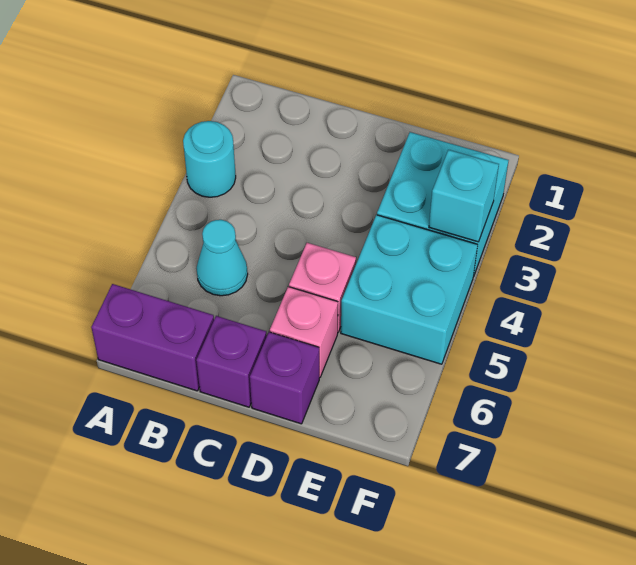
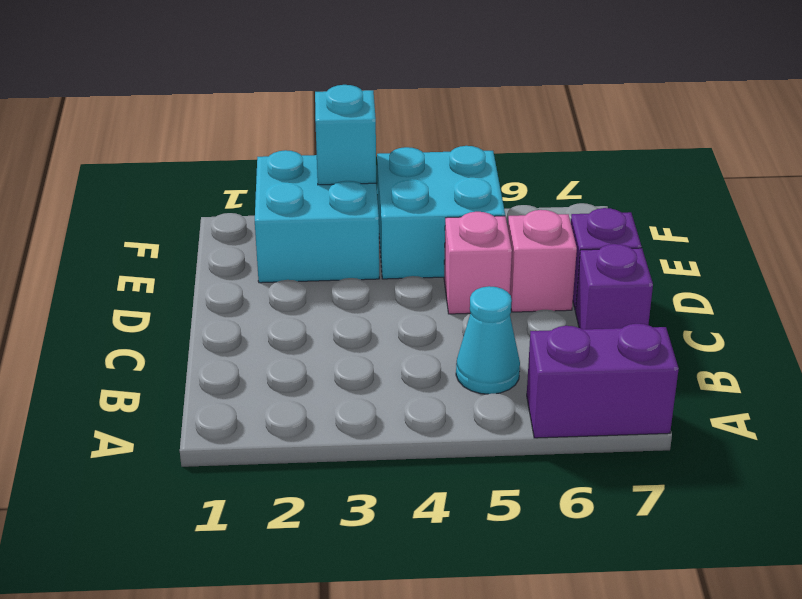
cyan 1x1 round brick [183,121,236,197] -> none
purple 1x2 brick [91,284,214,391] -> purple 1x2 brick turned to [527,324,679,438]

